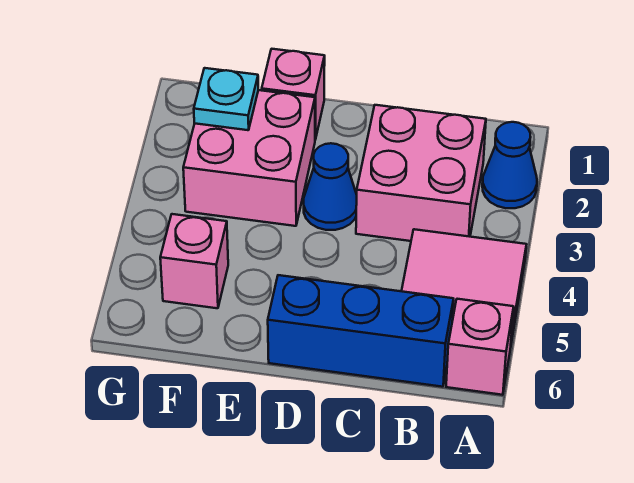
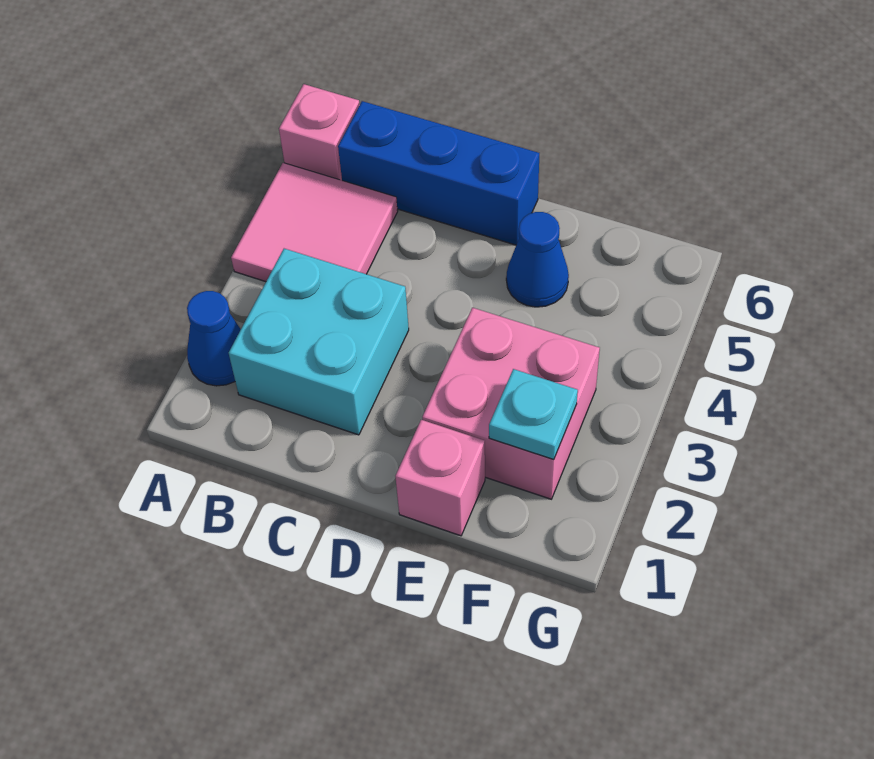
pink 2x2 brick [356,105,486,241] -> cyan 2x2 brick [229,249,409,435]
blue 1x1 cone [304,143,357,230] -> blue 1x1 cone moved to [506,212,569,307]
pink 1x1 brick [160,214,228,308] -> none

